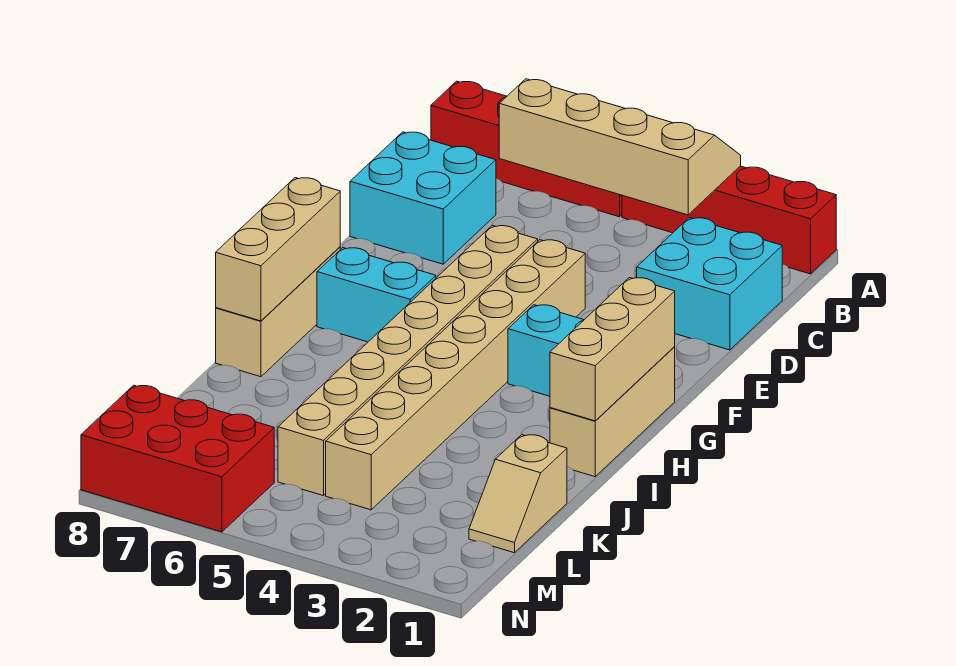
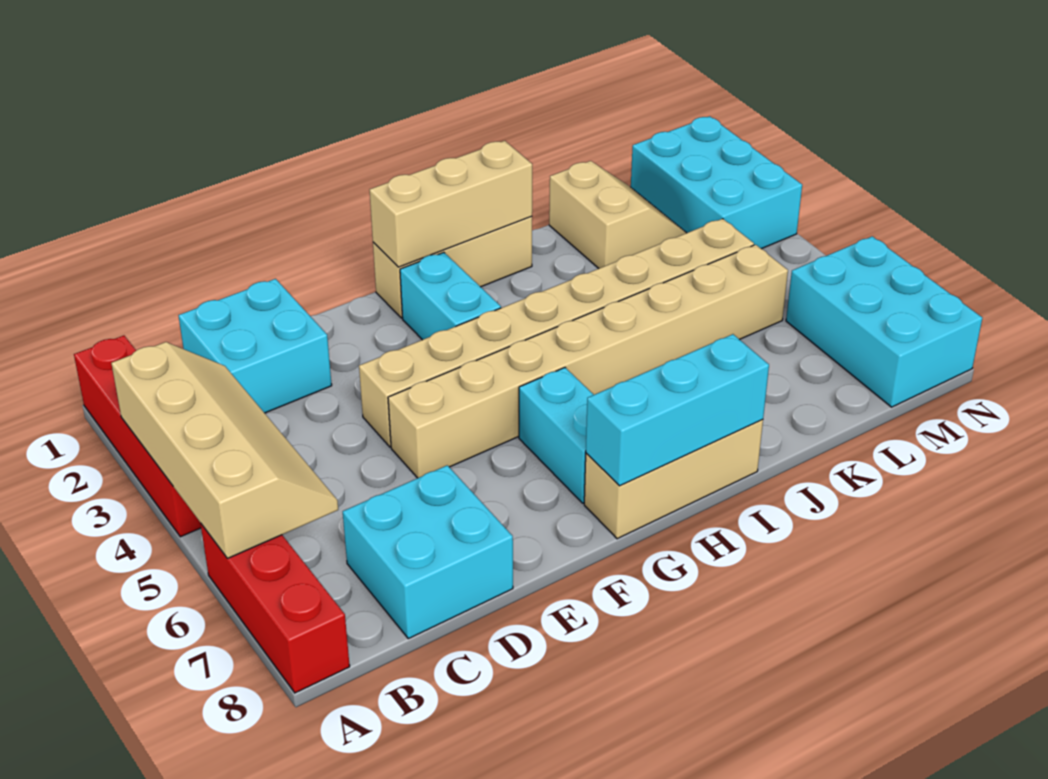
tan 2x4 slope [499,79,741,215] -> tan 2x4 slope turned to [111,342,338,558]
red 1x4 brick [431,81,622,217] -> red 1x3 brick [200,523,350,693]
tan 1x3 brick [216,178,340,321] -> cyan 1x3 brick [586,334,769,486]
tan 1x2 slope [469,435,567,553] -> tan 2x2 slope [549,161,686,268]
none -> cyan 2x3 brick [631,116,802,249]
red 2x3 brick [81,385,274,532] -> cyan 2x3 brick [786,236,982,407]

